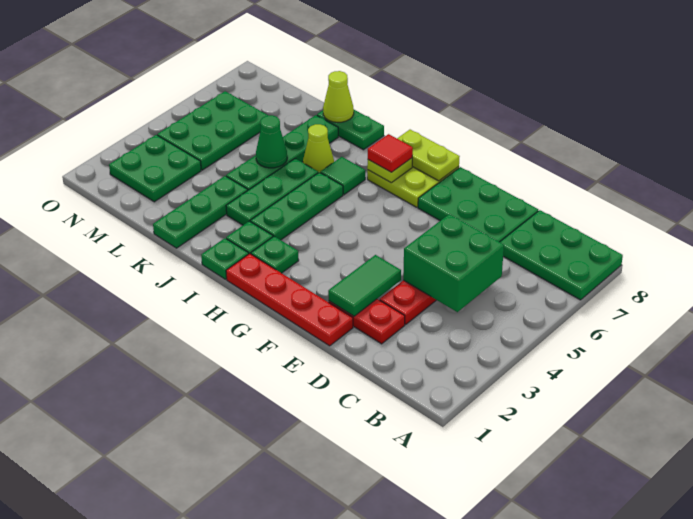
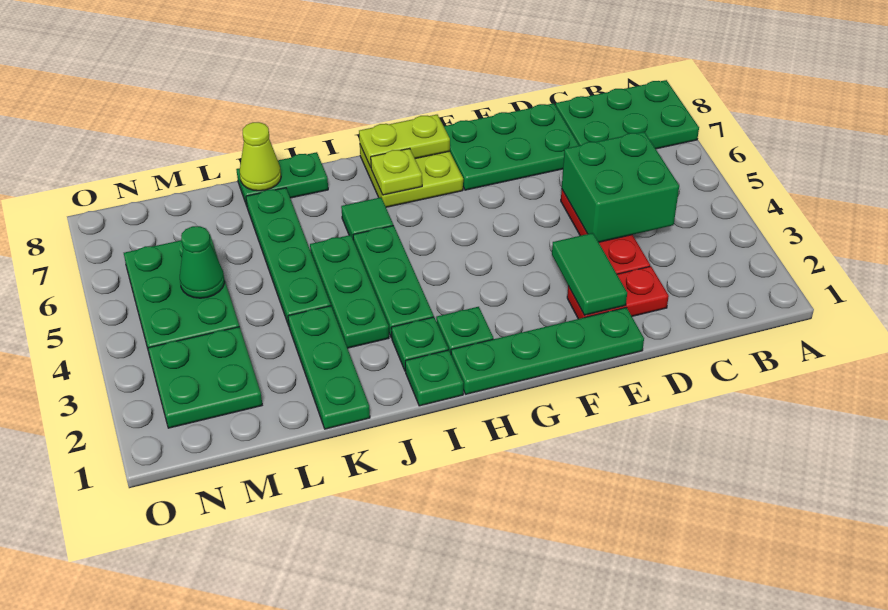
red 1x4 plate [226,254,353,346] -> green 1x4 plate [451,308,644,394]
red 1x1 tile [368,134,413,172] -> none
lime 1x1 cone [303,124,334,173] -> none
green 1x1 cone [256,115,287,168] -> green 1x1 cone moved to [180,226,225,298]

